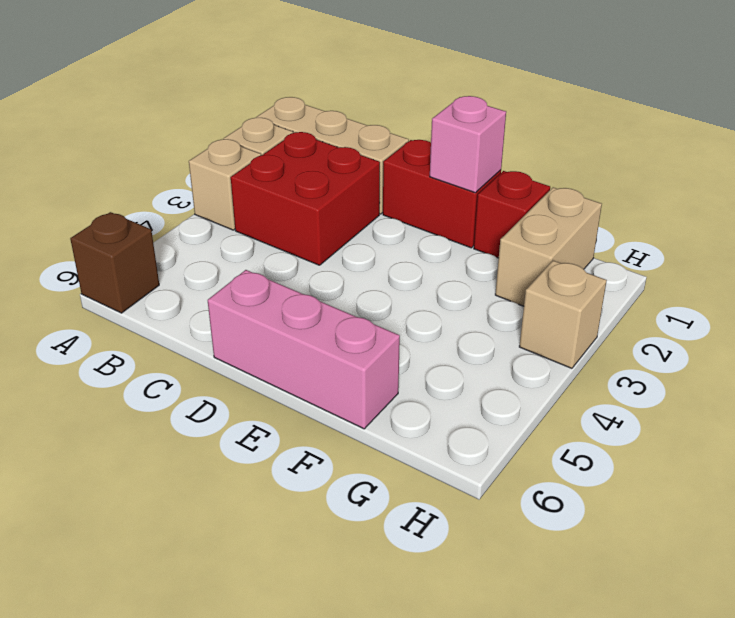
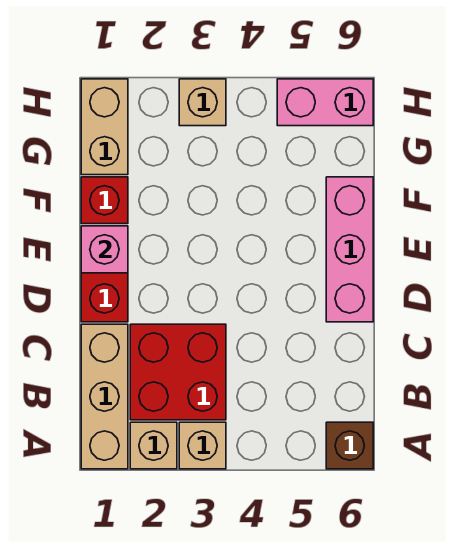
tan 1x2 brick [495,187,602,306] -> tan 1x2 brick turned to [81,79,128,175]
none -> pink 1x2 brick [277,79,373,126]

